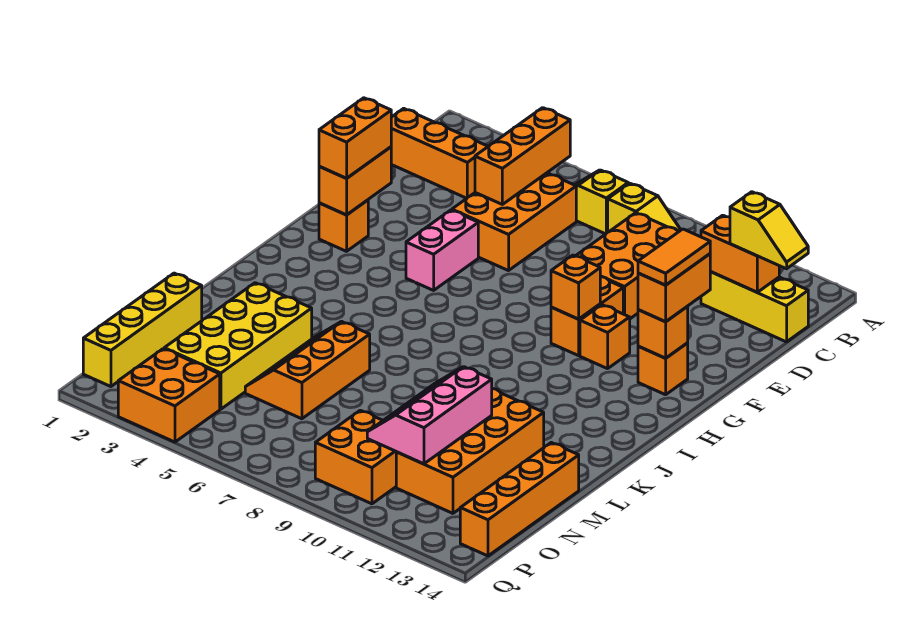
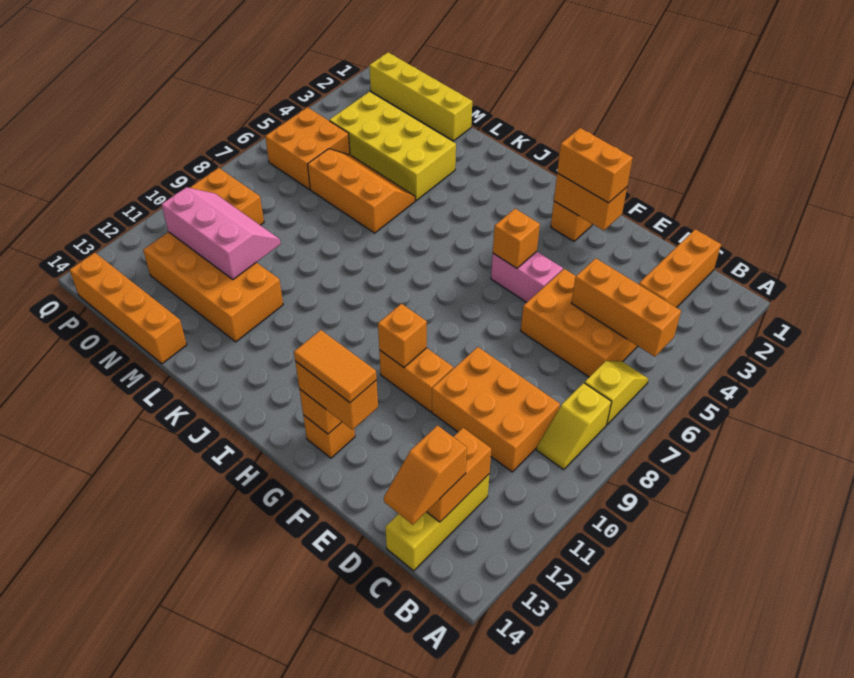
yellow 1x2 slope [730,192,808,269] -> orange 1x2 slope [384,426,467,525]
orange 1x1 brick [580,305,630,369] -> orange 1x1 brick moved to [493,209,540,268]
orange 2x2 brick [118,349,220,442] -> orange 2x2 brick moved to [265,107,350,189]

